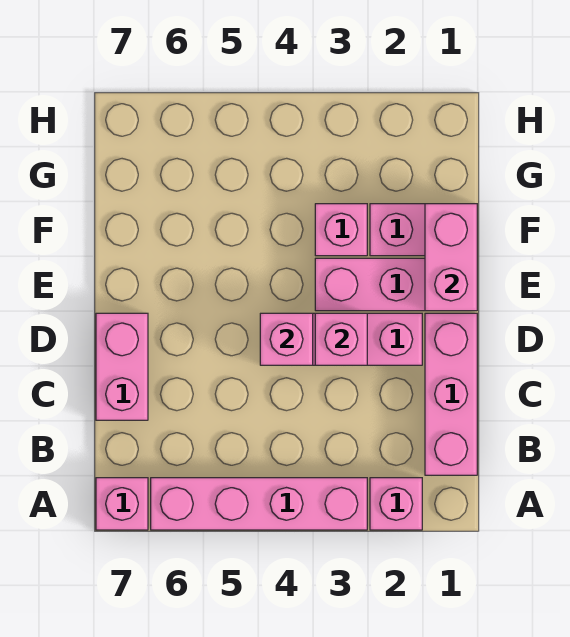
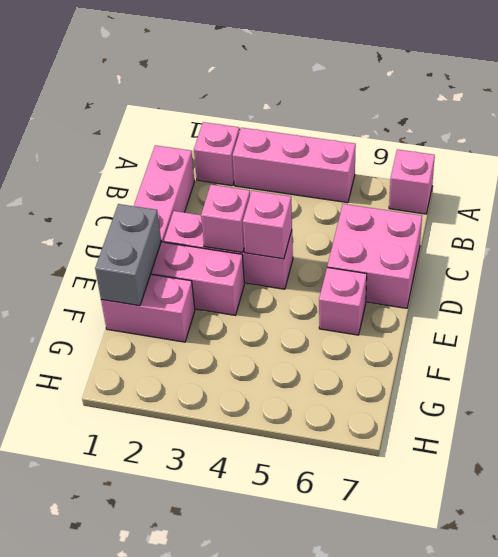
pink 1x4 brick [151,478,367,530] -> pink 1x3 brick [233,128,356,203]
pink 1x2 brick [96,313,148,420] -> pink 2x2 brick [327,204,422,308]
pink 1x2 brick [425,204,477,311] -> grey 1x2 brick [95,204,161,306]
pink 1x1 brick [315,204,367,256] -> pink 1x1 brick moved to [319,267,367,335]

